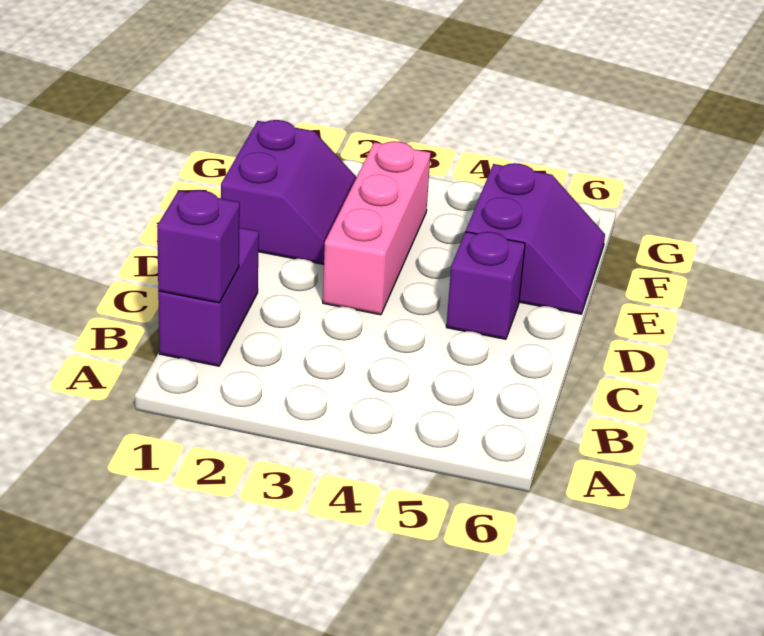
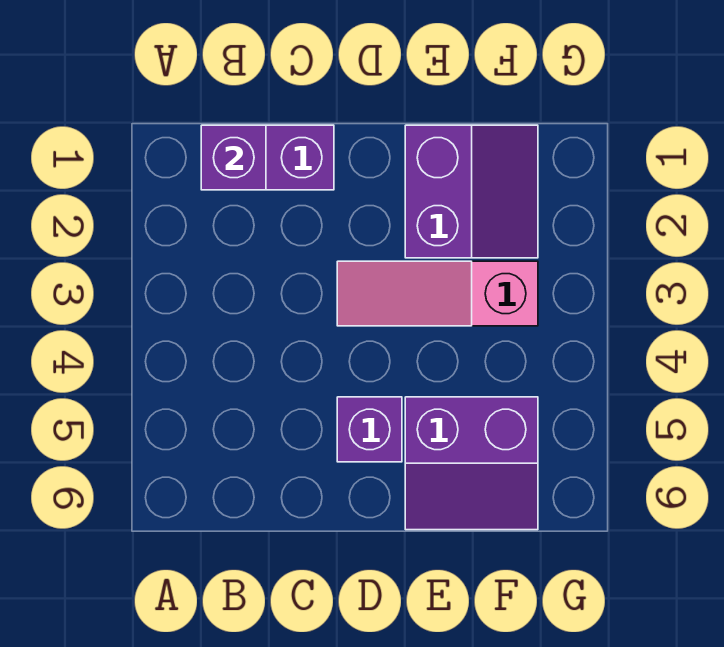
pink 1x3 brick [323,141,431,315] -> pink 1x3 slope [337,261,538,326]
purple 2x2 slope [221,120,357,264] -> purple 2x2 slope turned to [405,125,538,258]

